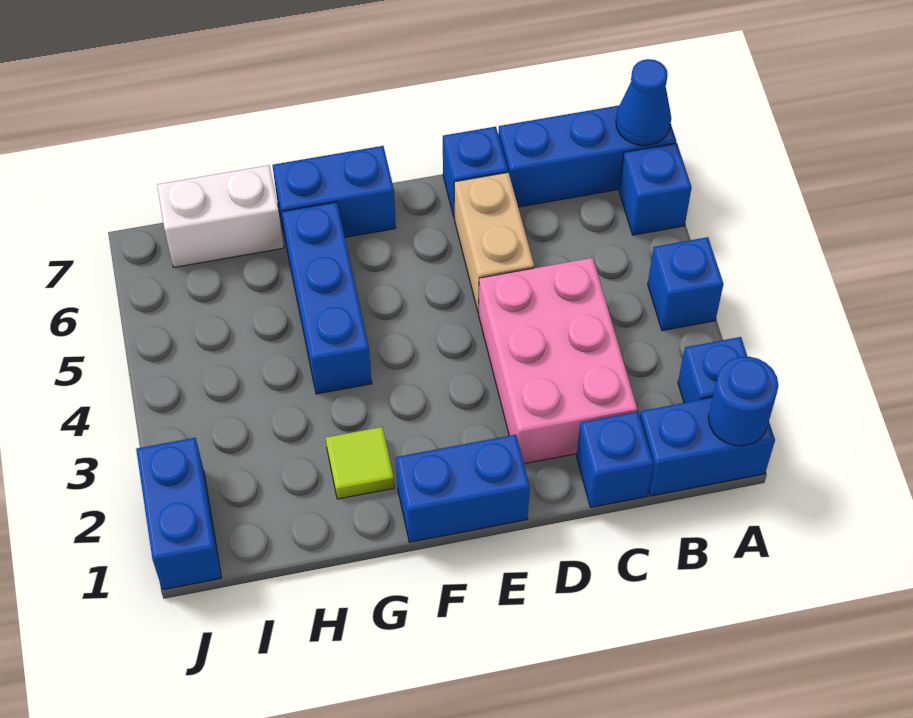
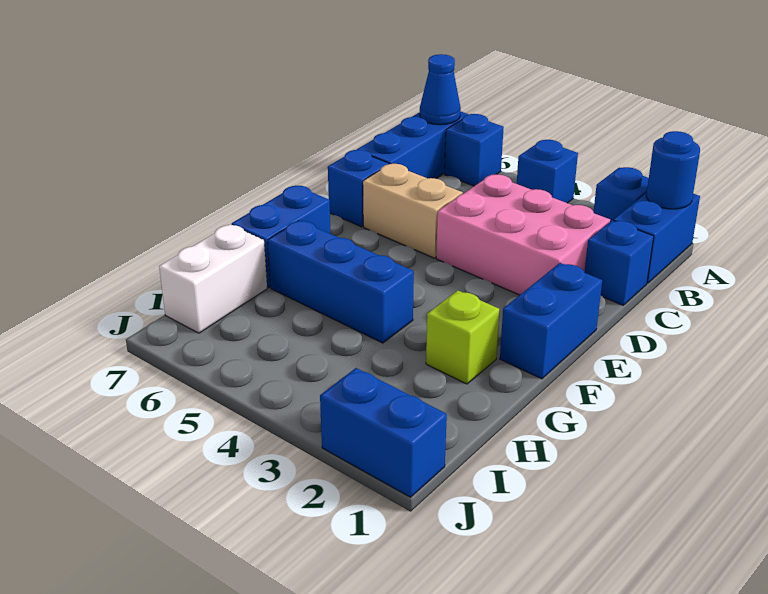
lime 1x1 tile [326,427,394,499] -> lime 1x1 brick [426,290,500,384]

